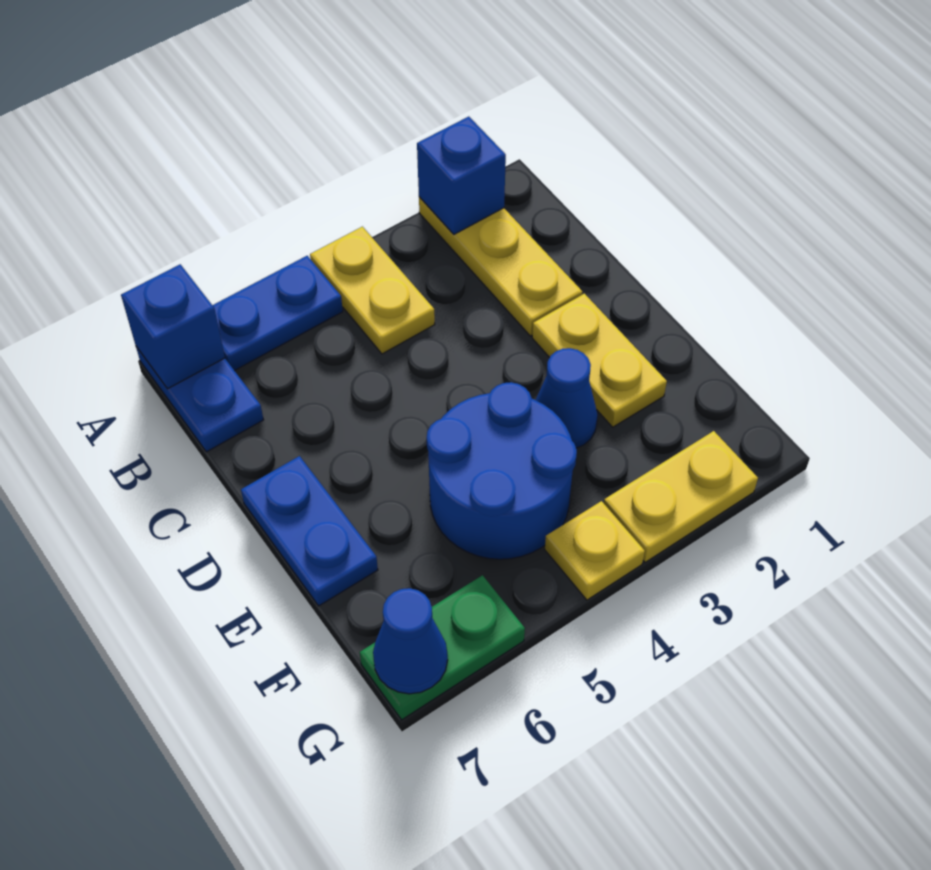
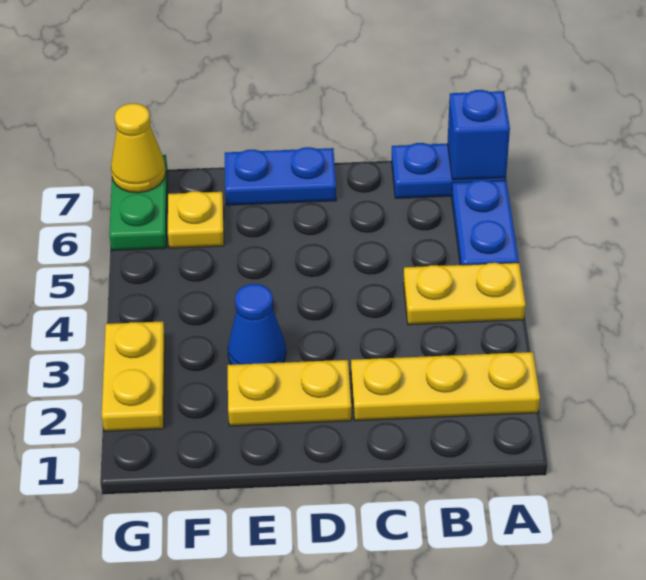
blue 1x1 brick [417,117,506,234] -> none
blue 2x2 round brick [427,382,577,559] -> none
yellow 1x1 plate [545,501,645,600] -> yellow 1x1 plate moved to [168,191,224,248]
blue 1x1 cone [373,588,448,694] -> yellow 1x1 cone [111,103,166,193]

